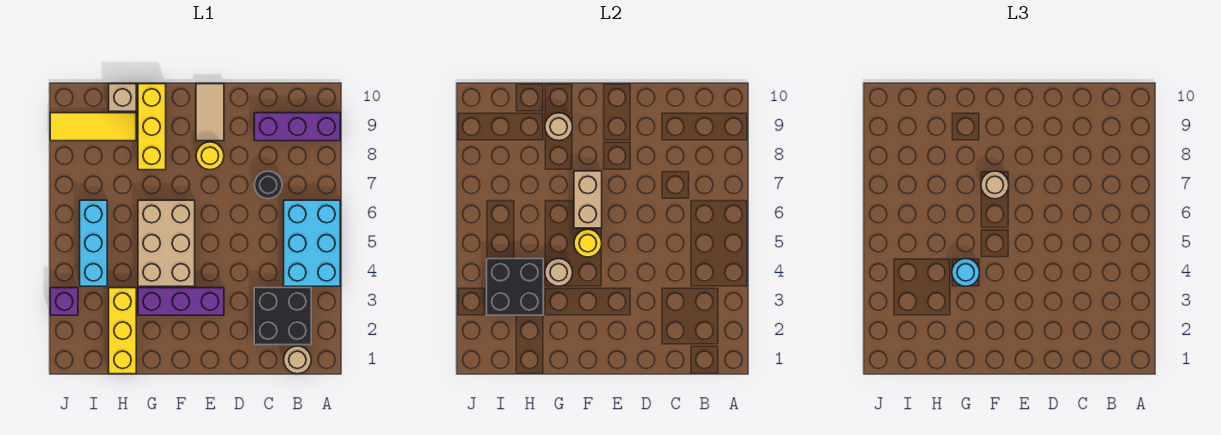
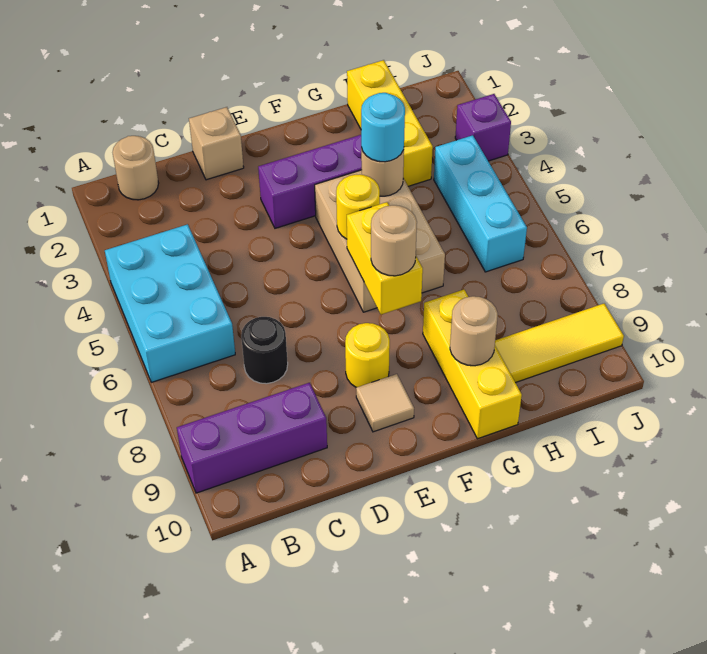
black 2x2 brick [254,288,311,345] -> none
tan 1x2 tile [196,84,224,141] -> tan 1x1 tile [356,374,414,432]
tan 1x2 brick [574,171,602,228] -> yellow 1x2 brick [347,202,423,315]
black 2x2 brick [487,259,543,315] -> none
tan 1x1 brick [109,84,136,111] -> tan 1x1 brick moved to [189,107,244,180]

